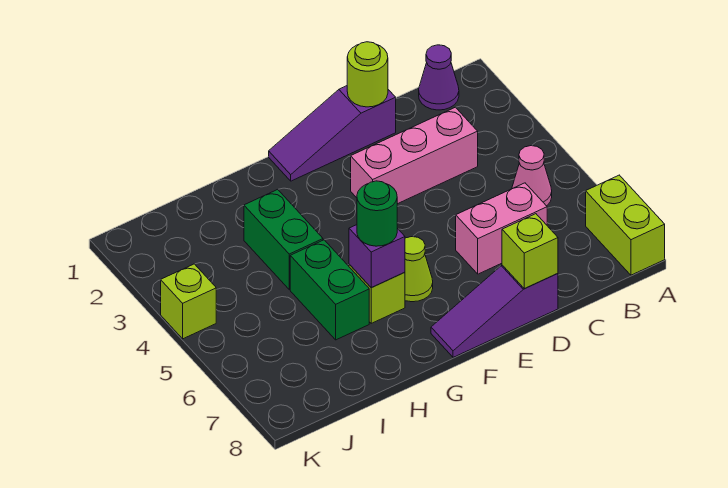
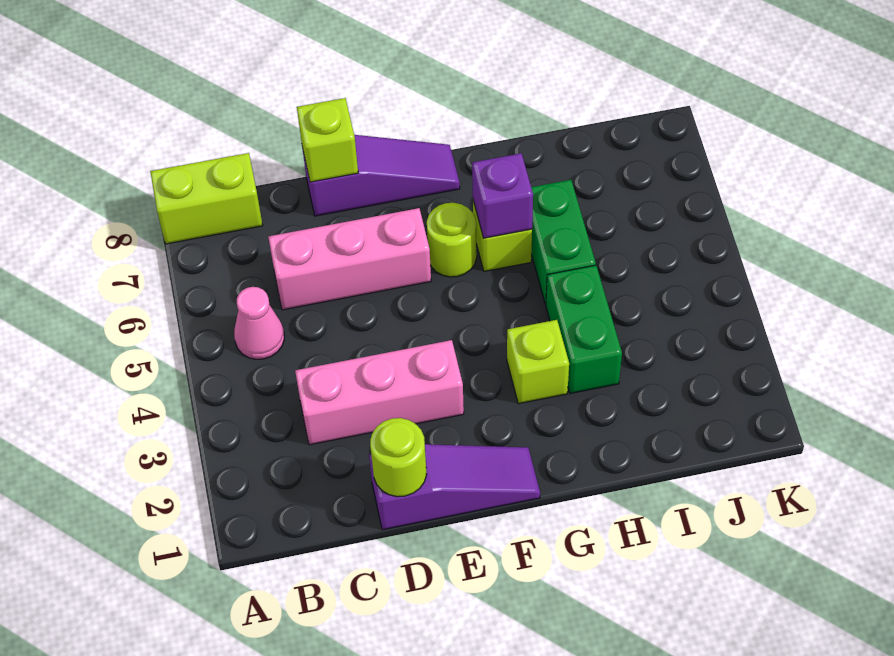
lime 1x2 brick [586,175,665,275] -> lime 1x2 brick turned to [150,153,263,244]
purple 1x1 cone [419,45,459,110] -> none
pink 1x2 brick [456,183,547,274] -> pink 1x3 brick [268,208,431,310]
lime 1x1 cone [405,237,433,302] -> lime 1x1 round brick [427,203,477,277]
green 1x1 round brick [357,181,397,246] -> none
lime 1x1 brick [161,264,216,339] -> lime 1x1 brick moved to [507,320,569,404]

